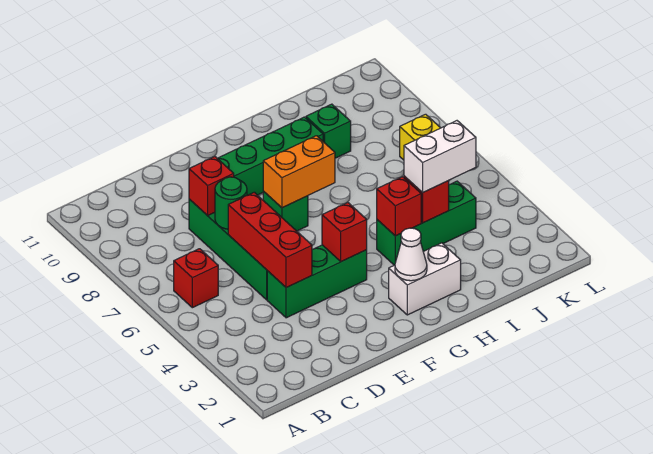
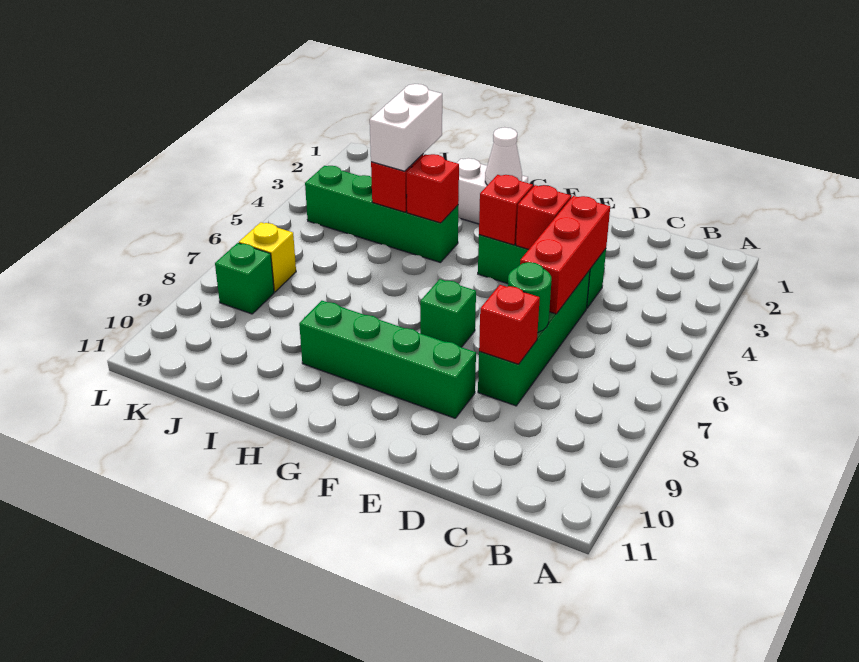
red 1x1 brick [174,249,218,308] -> red 1x1 brick moved to [516,185,571,249]
orange 1x2 brick [263,136,335,208] -> none
green 1x3 brick [377,181,476,265] -> green 1x4 brick [305,166,458,263]
white 1x2 brick [404,121,476,193] -> white 1x2 brick turned to [370,84,442,171]
green 1x1 brick [306,104,351,158] -> green 1x1 brick moved to [215,243,274,314]

